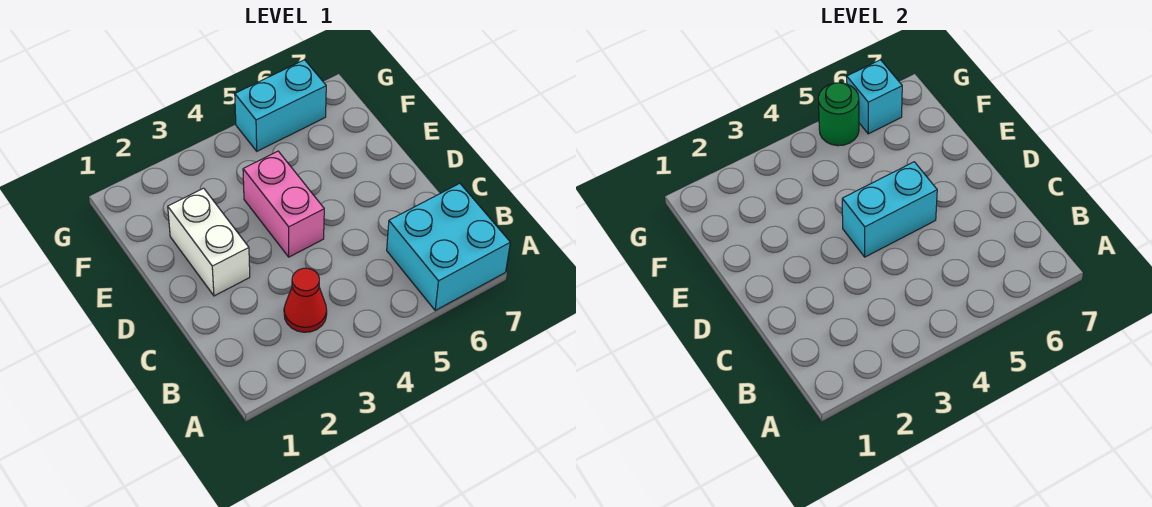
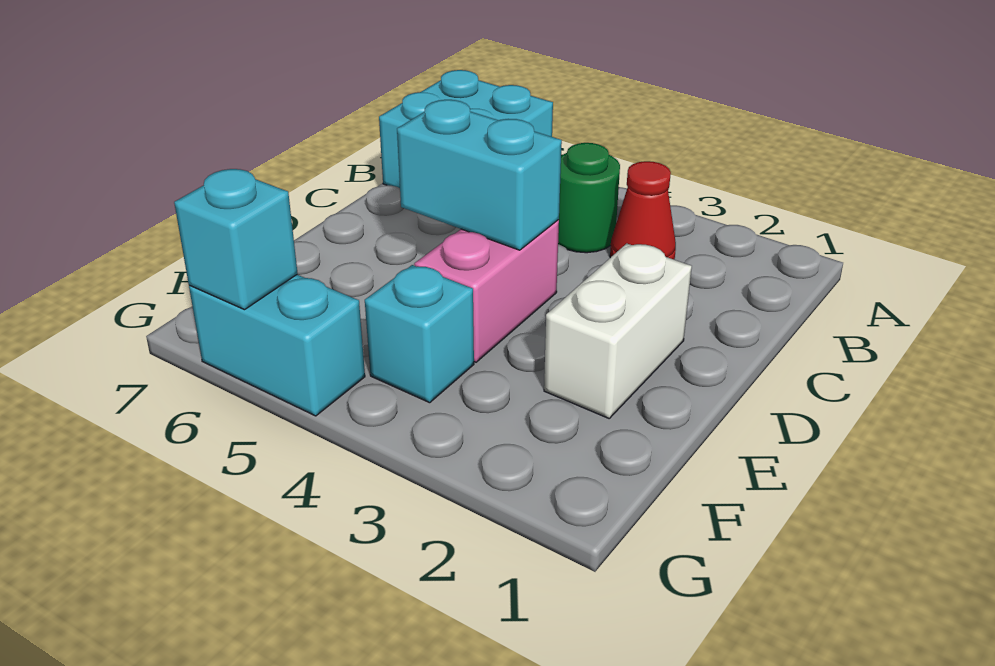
none -> cyan 1x1 brick [365,265,474,403]
green 1x1 round brick [818,83,859,146] -> green 1x1 round brick moved to [558,143,620,253]

